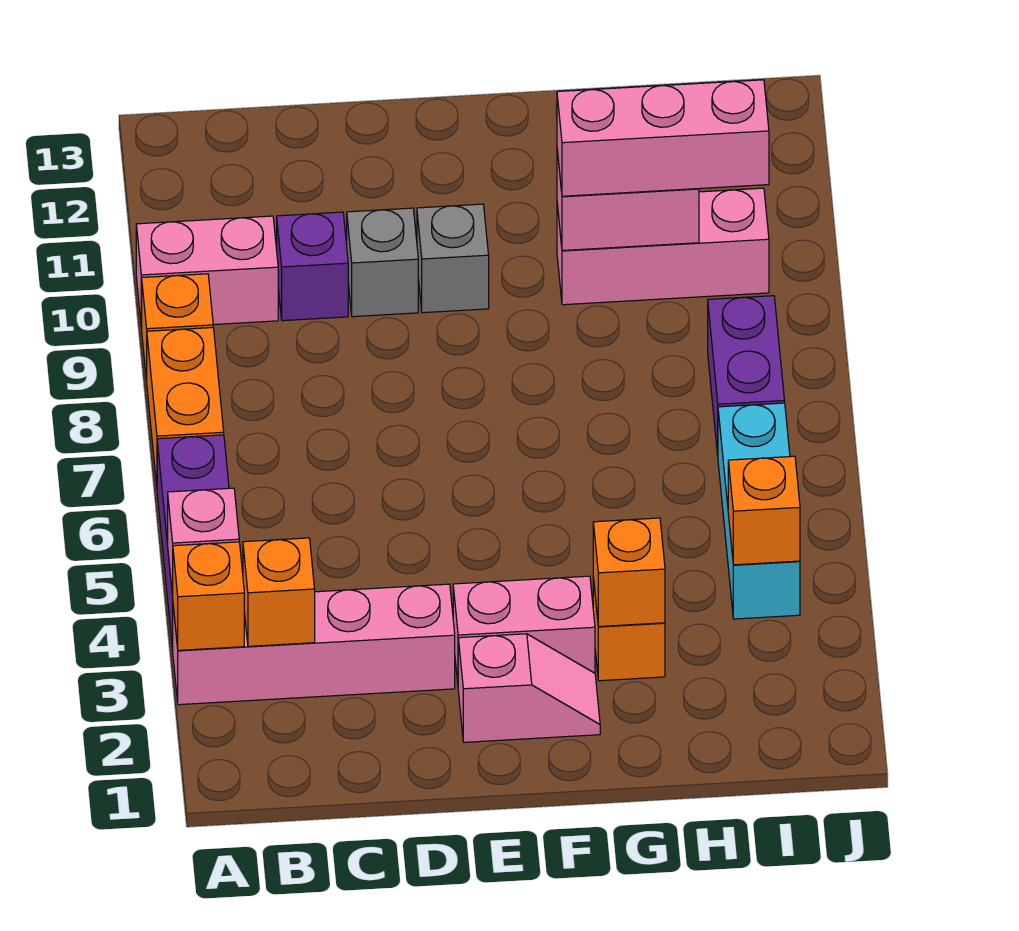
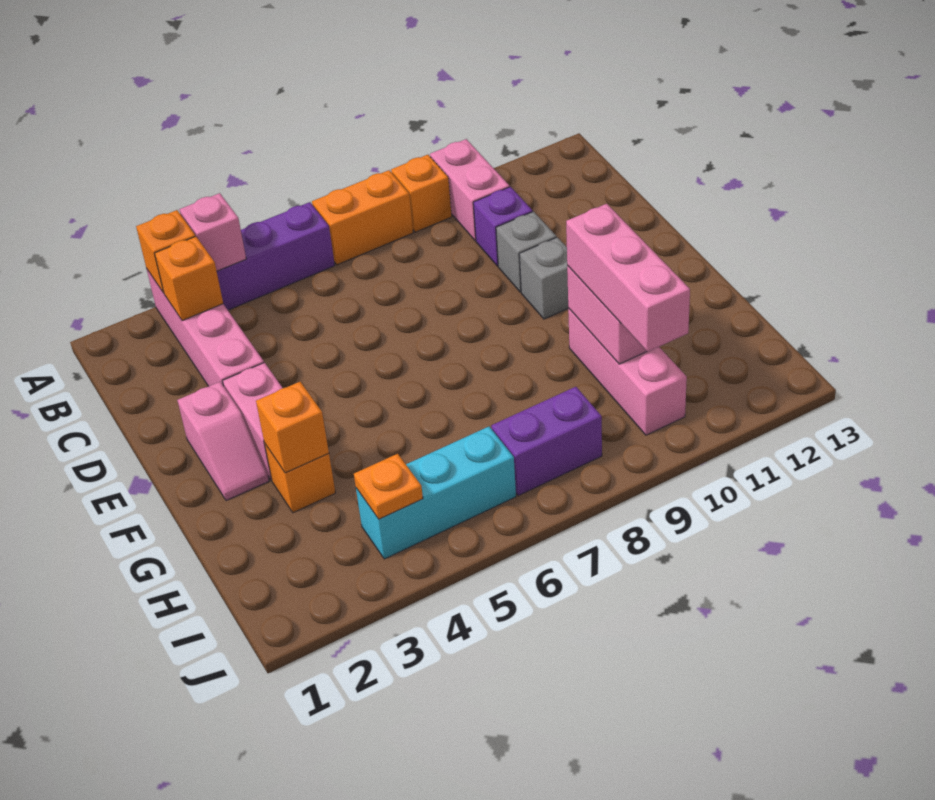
orange 1x1 brick [728,456,800,565] -> orange 1x1 plate [354,454,423,519]

